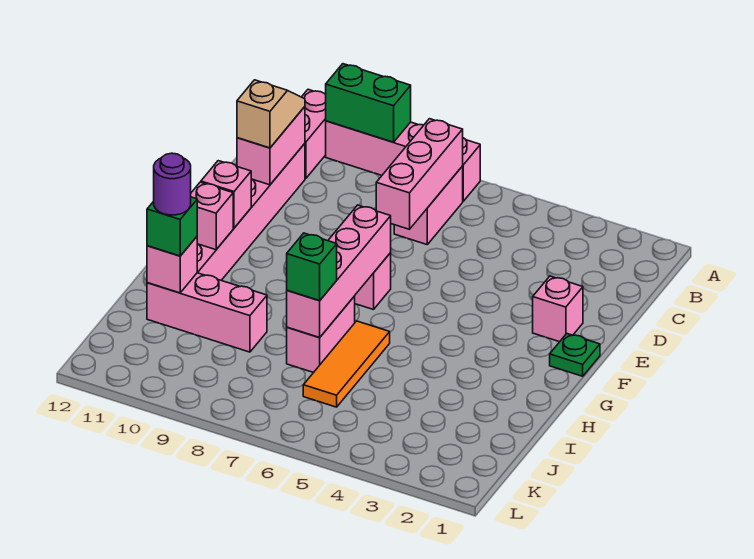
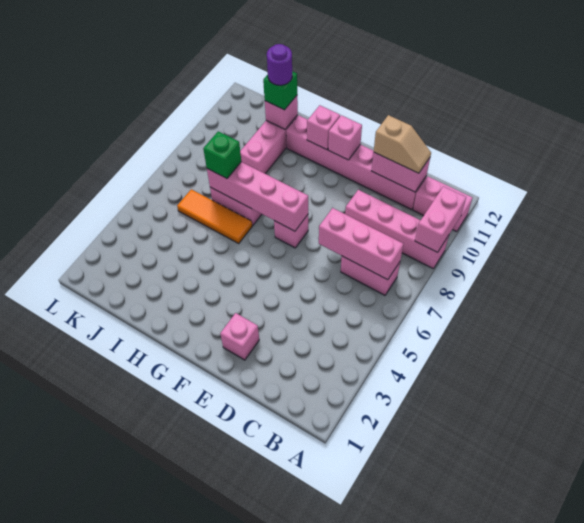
pink 1x4 brick [326,121,480,201] -> pink 1x4 brick turned to [345,190,449,269]
green 1x2 brick [326,64,411,142] -> pink 1x2 brick [415,186,466,252]
green 1x1 plate [550,334,600,376] -> none

